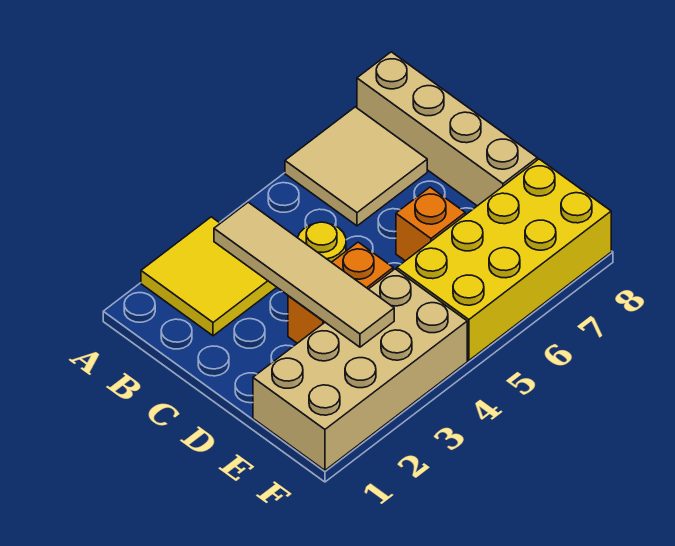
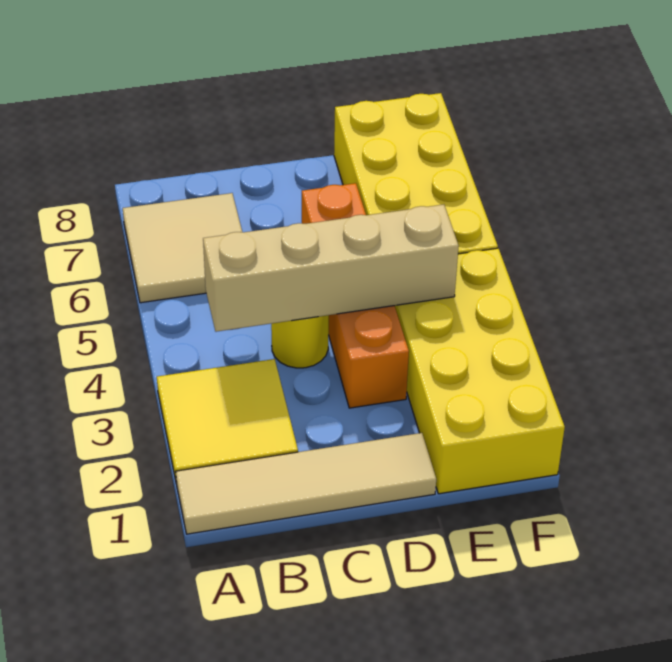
tan 1x4 brick [357,52,537,206] -> tan 1x4 brick moved to [203,205,459,332]
tan 1x4 tile [214,202,394,347] -> tan 1x4 tile moved to [176,433,436,534]
tan 2x4 brick [253,269,467,470] -> yellow 2x4 brick [395,248,565,494]

